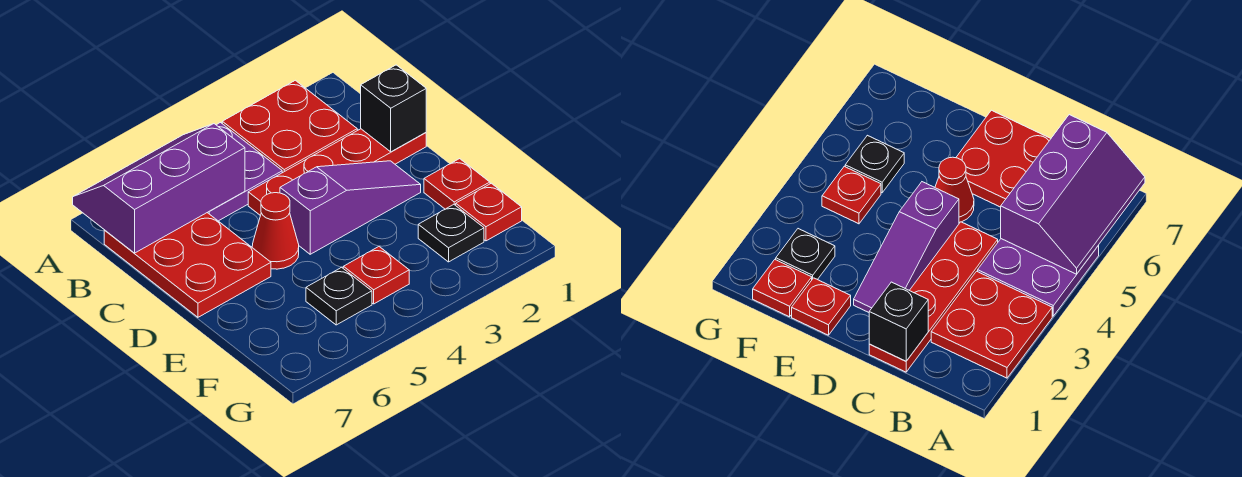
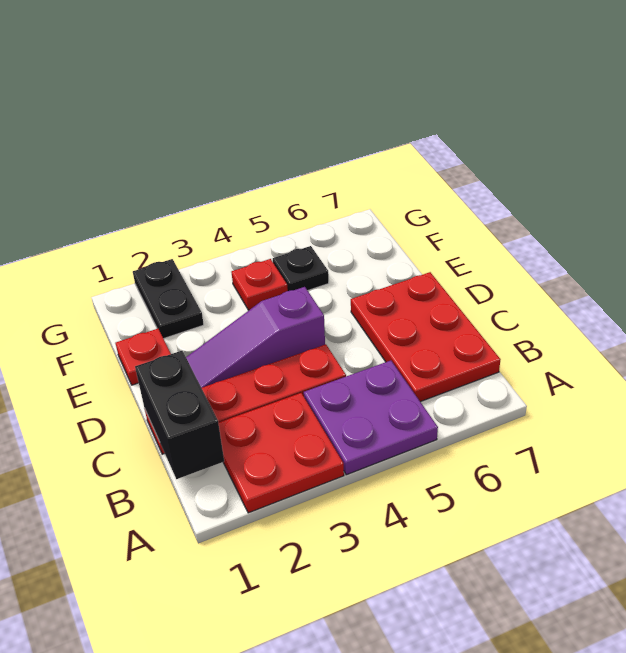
purple 2x3 slope [73,124,245,253] -> none
black 1x1 brick [361,65,426,152] -> black 1x2 brick [135,351,224,479]
red 1x1 cone [252,193,299,269] -> none
red 1x1 plate [456,183,522,241] -> none
black 1x1 plate [418,205,484,262] -> black 1x2 plate [133,259,204,339]

